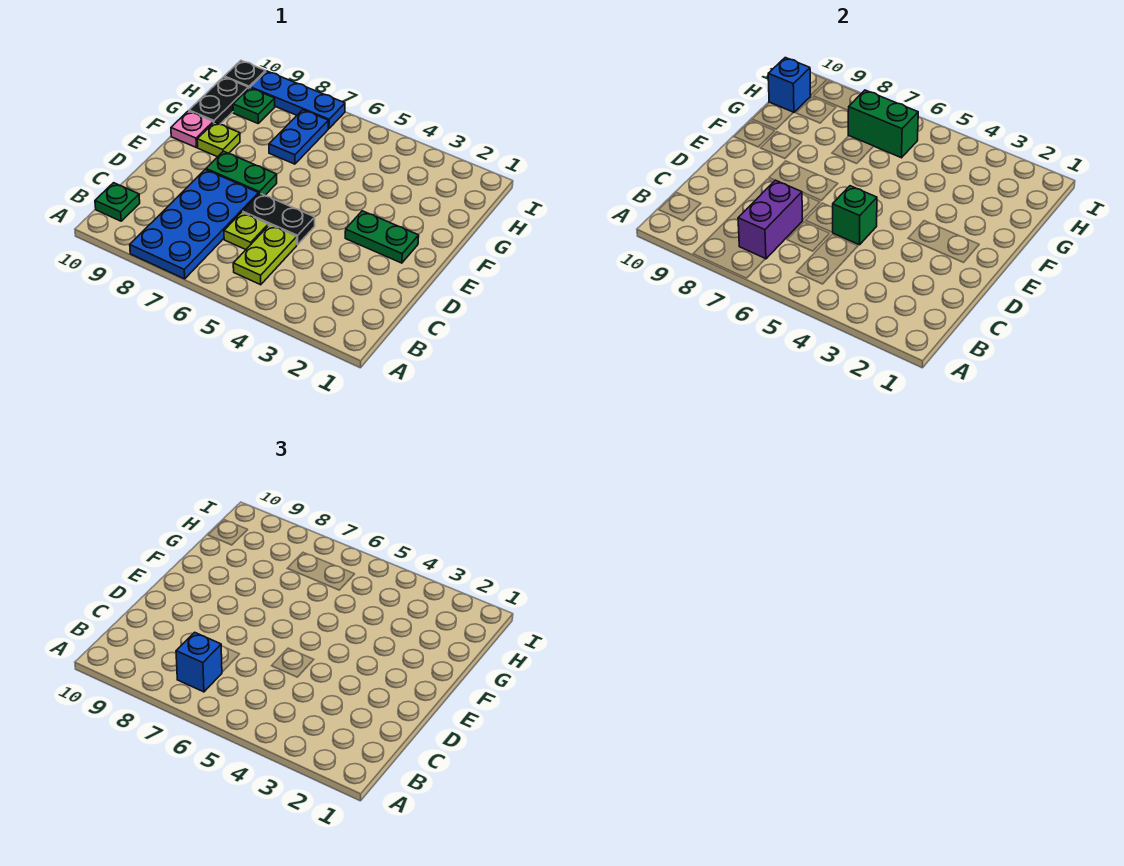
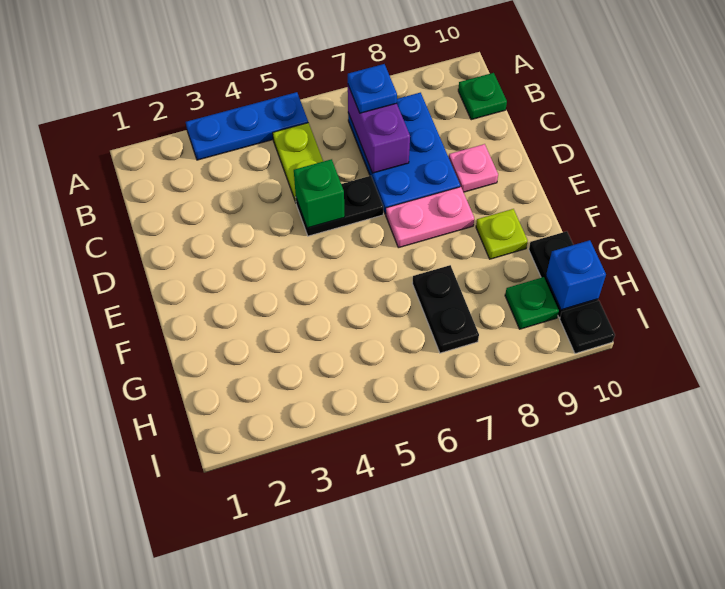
blue 2x4 plate [130,170,259,279] -> blue 2x3 plate [348,93,460,214]
blue 1x1 brick [176,632,222,692] -> blue 1x1 plate [348,64,397,113]
lime 1x1 plate [224,212,268,250] -> none
green 1x2 plate [345,211,419,263] -> none
green 1x2 plate [206,151,277,195] -> pink 1x2 plate [386,187,474,248]
pink 1x1 plate [171,111,213,147] -> pink 1x1 plate moved to [449,144,498,192]
blue 1x2 plate [269,110,328,164] -> black 1x2 plate [412,265,479,353]
green 1x2 brick [848,90,918,158] -> none
blue 1x3 plate [250,71,345,129] -> blue 1x3 plate moved to [186,92,308,160]

